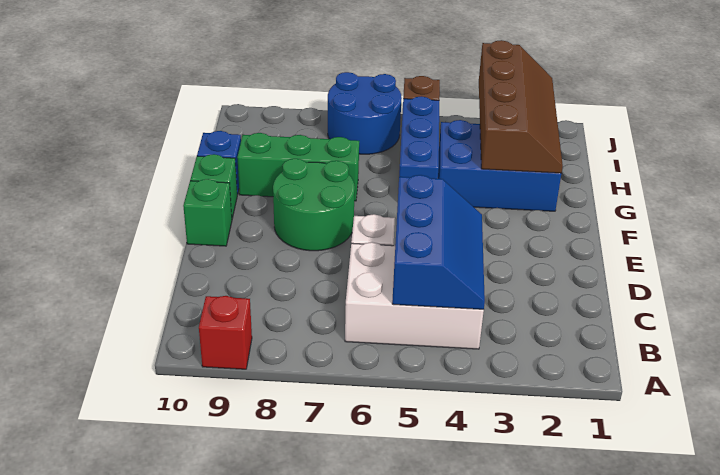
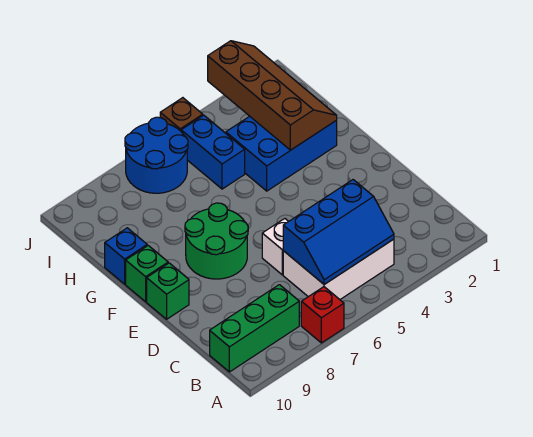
red 1x1 brick [199,296,252,369] -> red 1x1 brick moved to [301,287,344,343]
blue 2x3 slope [392,175,485,310] -> blue 2x3 slope turned to [283,180,394,285]
blue 1x3 brick [399,96,439,179] -> blue 1x2 brick [181,115,245,189]
green 1x3 brick [237,133,359,201] -> green 1x3 brick moved to [210,285,299,372]

